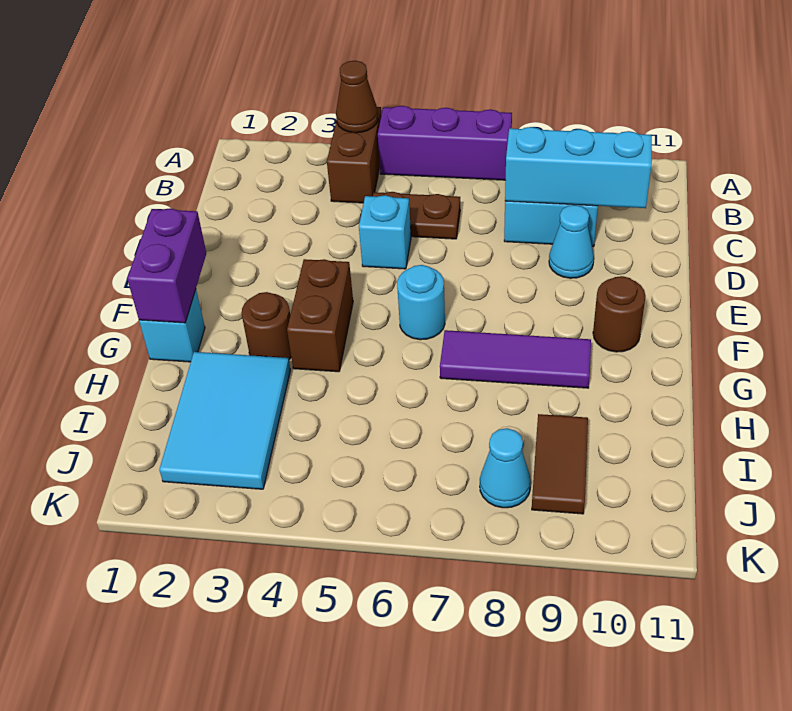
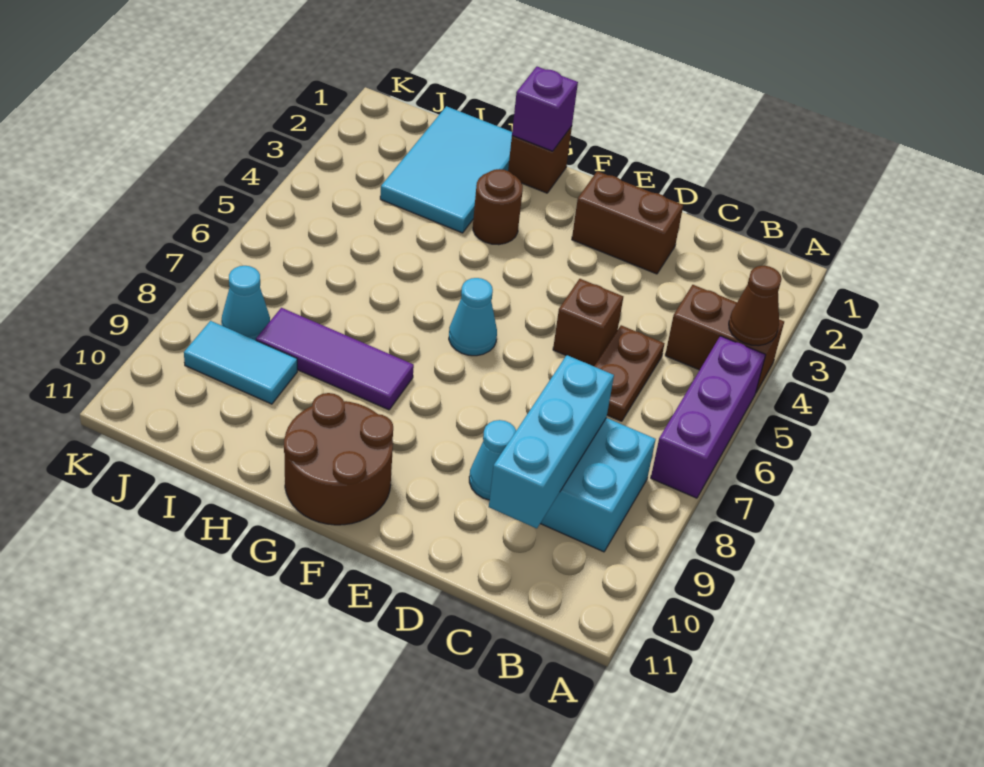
cyan 1x1 brick [359,195,411,269] -> brown 1x1 brick [553,279,623,366]
purple 1x2 brick [127,208,206,323] -> purple 1x1 brick [512,67,578,151]
brown 1x2 brick [287,259,353,372] -> brown 1x2 brick moved to [572,171,683,274]
cyan 1x1 round brick [397,265,445,340] -> cyan 1x1 cone [449,278,497,356]
brown 1x1 round brick [593,276,645,352] -> brown 2x2 round brick [284,393,393,525]
cyan 1x1 brick [139,290,205,362] -> brown 1x1 brick [508,126,572,193]
purple 1x3 tile [440,330,591,388] -> purple 1x3 tile turned to [256,308,414,410]
cyan 2x3 tile [159,352,290,489] -> cyan 2x3 tile turned to [380,106,512,233]
brown 1x2 tile [532,414,588,514] -> cyan 1x2 tile [184,321,297,404]

